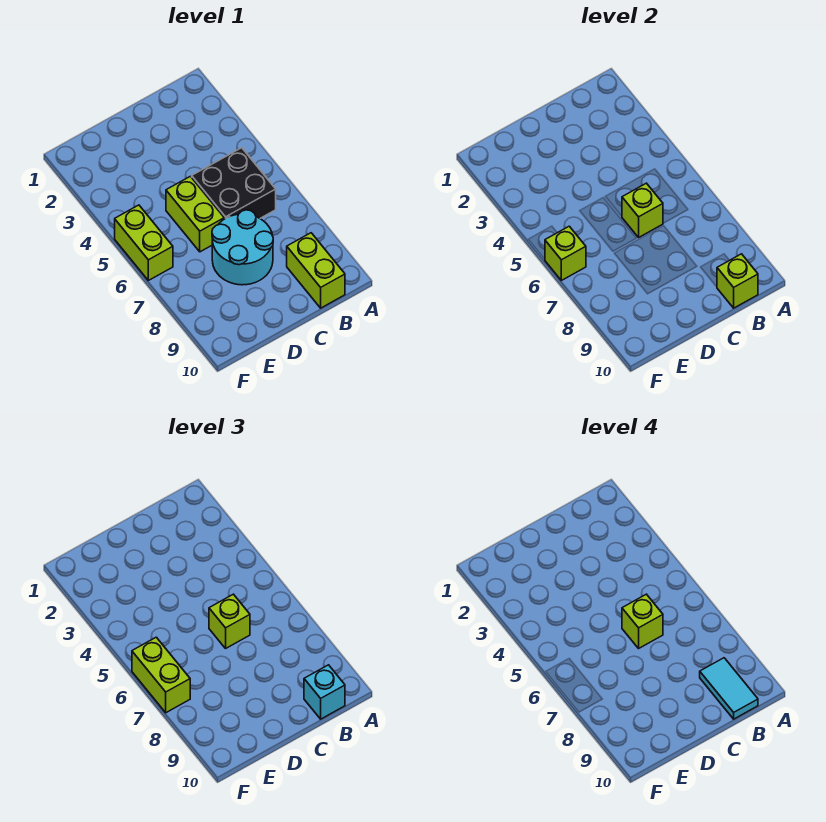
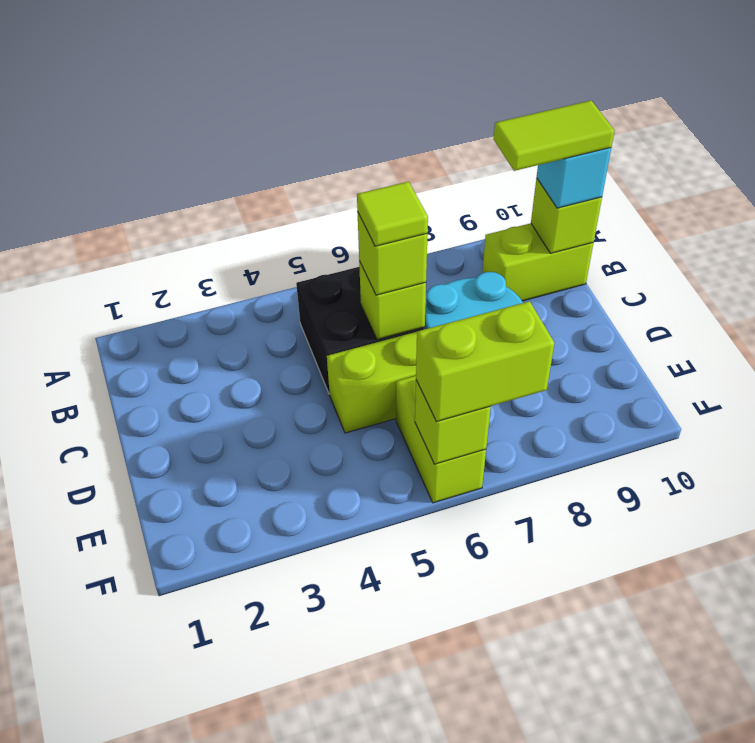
cyan 1x2 tile [700,658,758,719] -> lime 1x2 tile [494,100,614,171]
lime 1x1 brick [622,594,663,648] -> lime 1x1 tile [357,182,428,246]
lime 1x2 brick [115,205,173,280] -> lime 1x2 brick turned to [396,376,486,503]

